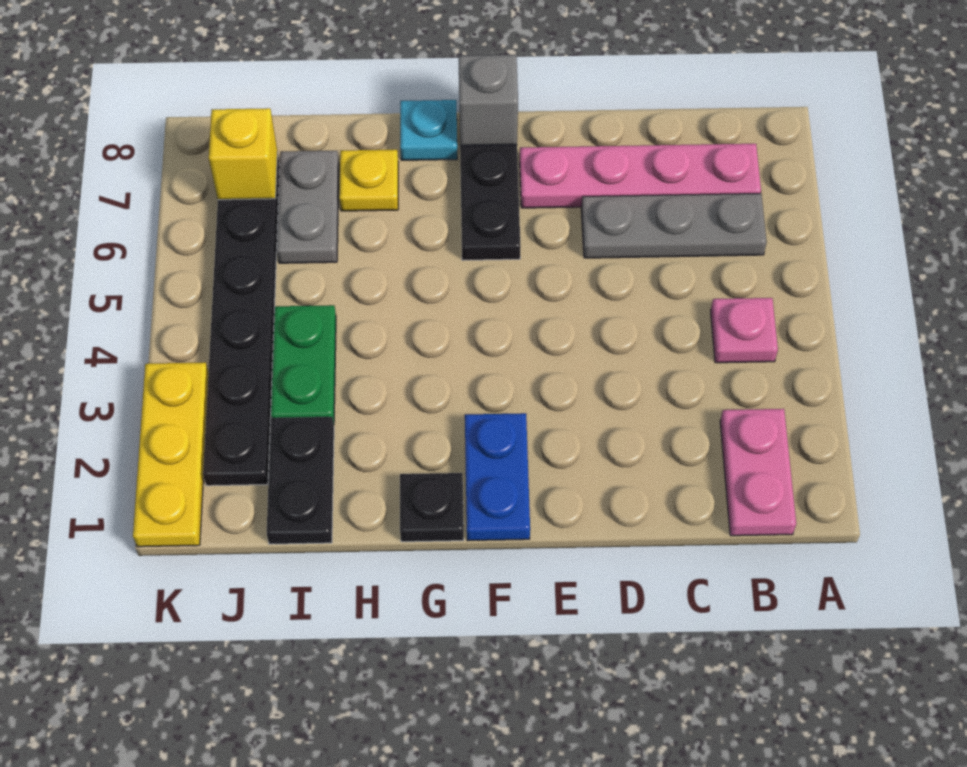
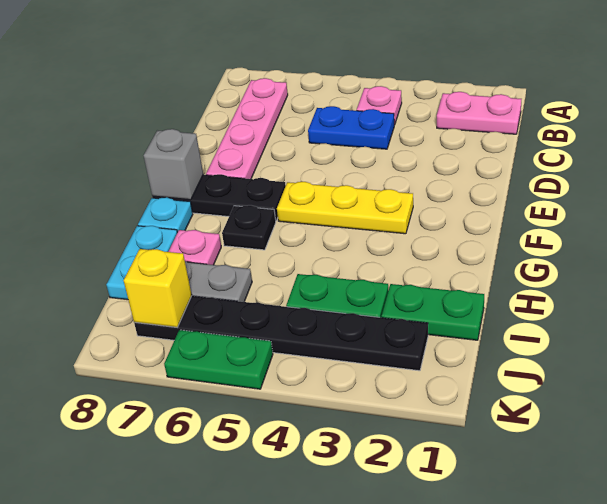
grey 1x3 plate [581,193,767,258] -> none
blue 1x2 plate [465,413,530,541] -> blue 1x2 plate moved to [308,106,394,149]
black 1x1 plate [400,473,464,542] -> black 1x1 plate moved to [222,205,276,250]
yellow 1x1 plate [339,150,398,211] -> pink 1x1 plate [168,230,221,265]
none -> cyan 1x2 plate [106,226,177,300]
black 1x2 plate [267,417,334,544] -> green 1x2 plate [382,284,484,340]
yellow 1x3 plate [133,362,208,547] -> yellow 1x3 plate moved to [277,182,413,234]
none -> green 1x2 plate [164,330,273,389]

